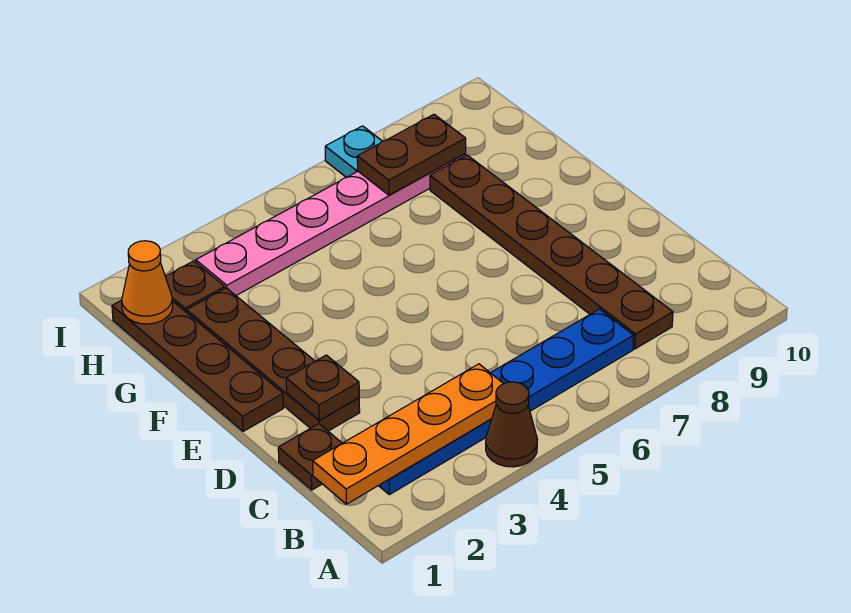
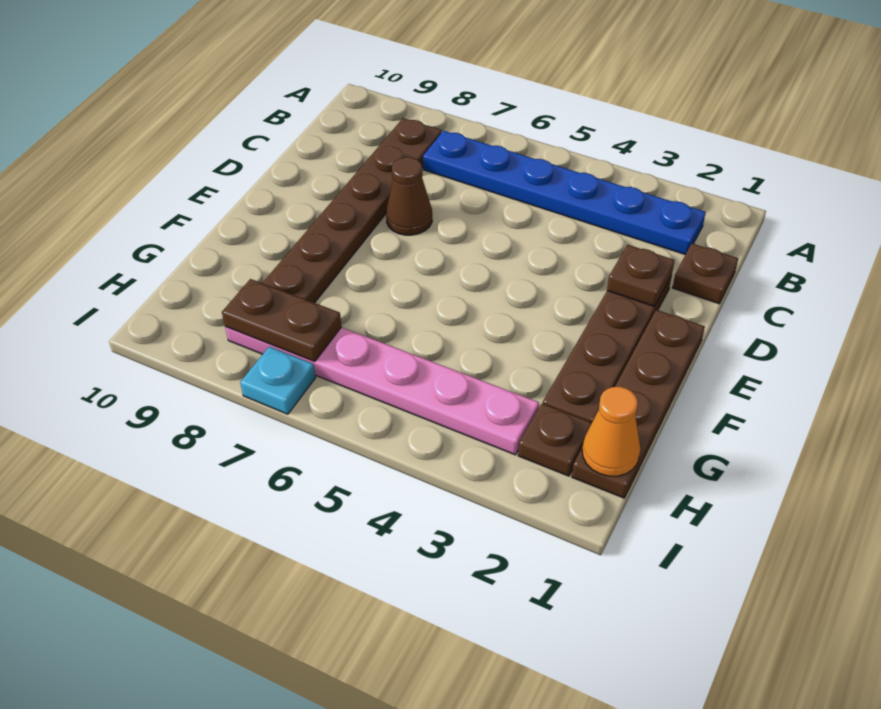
brown 1x1 cone [486,382,538,467] -> brown 1x1 cone moved to [386,157,432,235]
orange 1x4 plate [313,364,504,504] -> none

